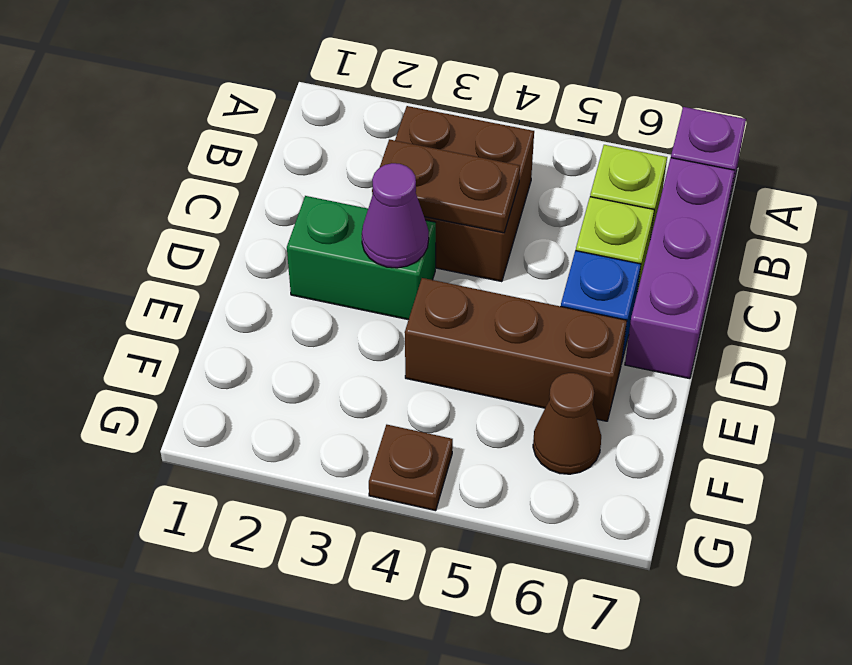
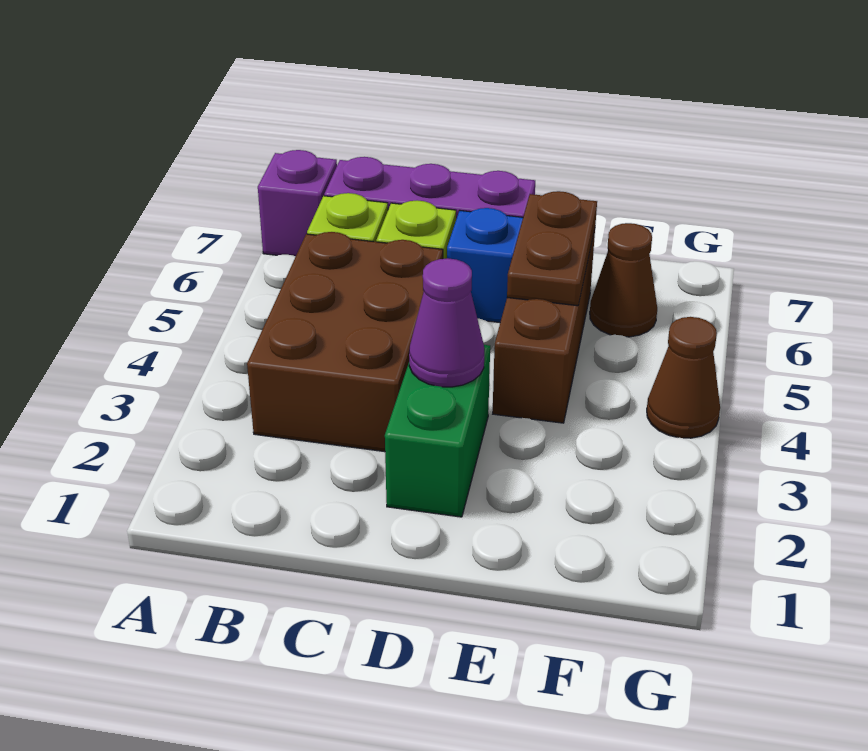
brown 2x2 brick [395,106,534,282] -> brown 2x3 brick [247,232,443,452]
brown 1x2 plate [372,139,520,233] -> brown 1x2 plate moved to [507,191,597,306]
brown 1x1 plate [369,425,453,511] -> brown 1x1 cone [647,317,720,438]

